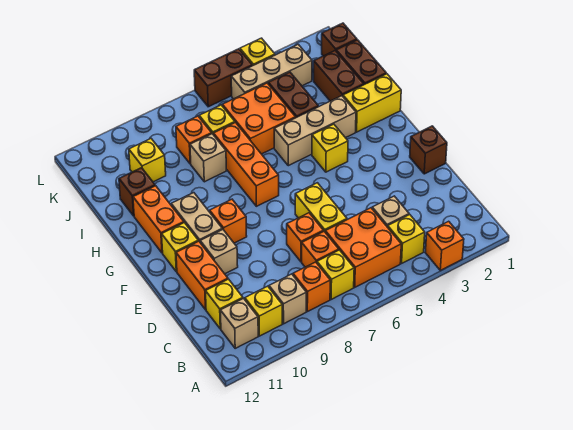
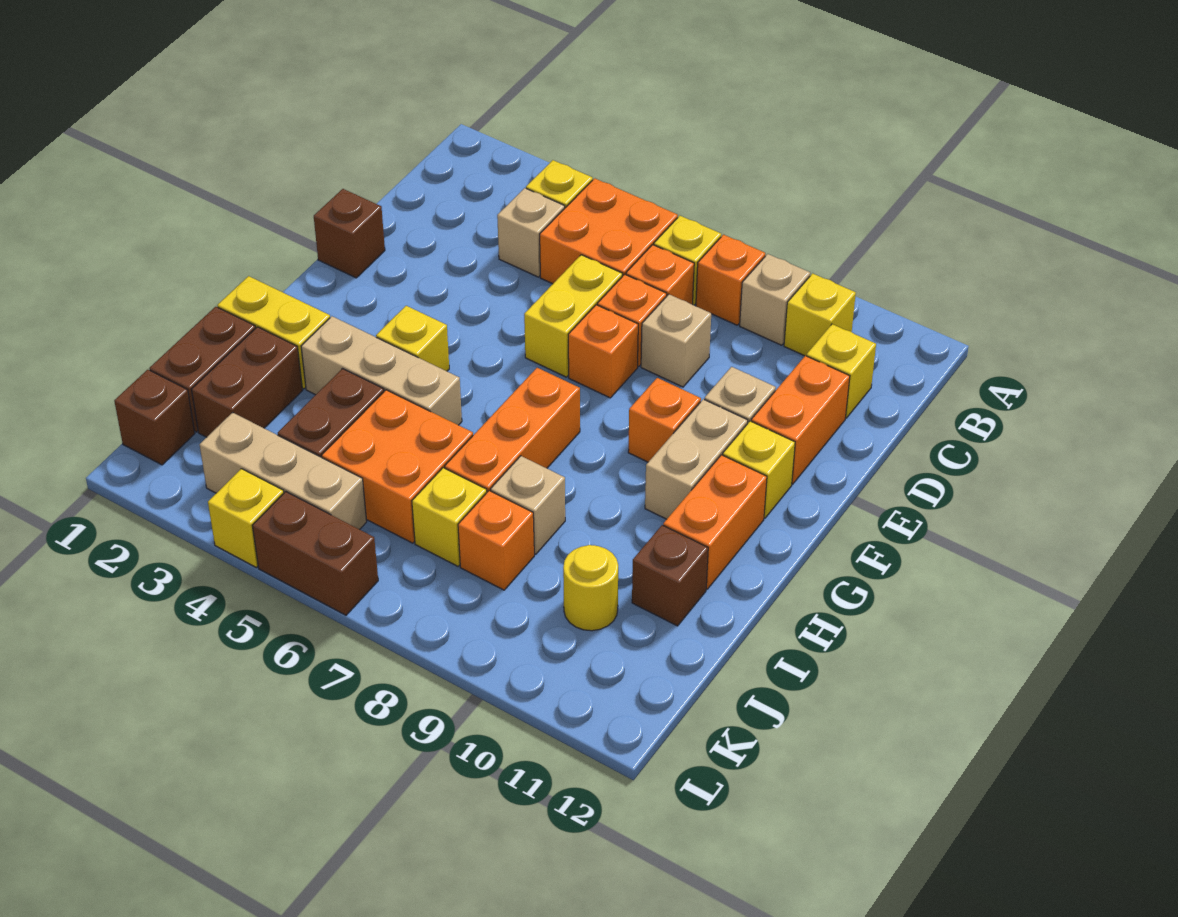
orange 1x1 brick [425,221,464,270] -> orange 1x1 brick moved to [568,305,638,398]
tan 1x1 brick [220,299,258,348] -> tan 1x1 brick moved to [641,294,711,387]
yellow 1x1 brick [129,139,166,182] -> yellow 1x1 round brick [563,545,618,631]

